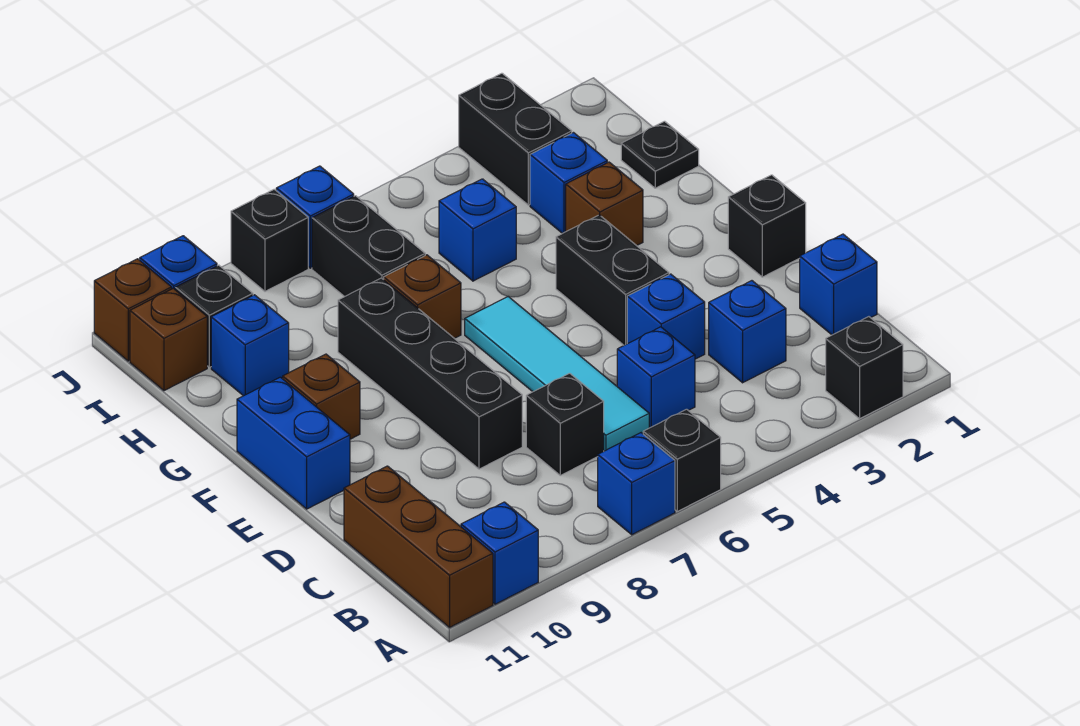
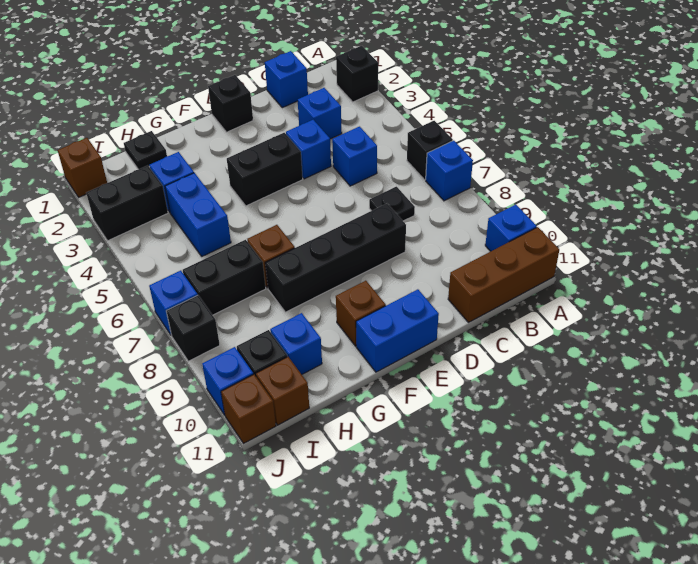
cyan 1x4 tile [465,297,649,451] -> none
black 1x1 brick [526,373,604,475] -> black 1x1 plate [369,187,415,221]
brown 1x1 brick [566,162,643,246] -> brown 1x1 brick moved to [58,138,107,197]
blue 1x1 brick [439,179,516,281] -> blue 1x2 brick [165,173,231,256]

